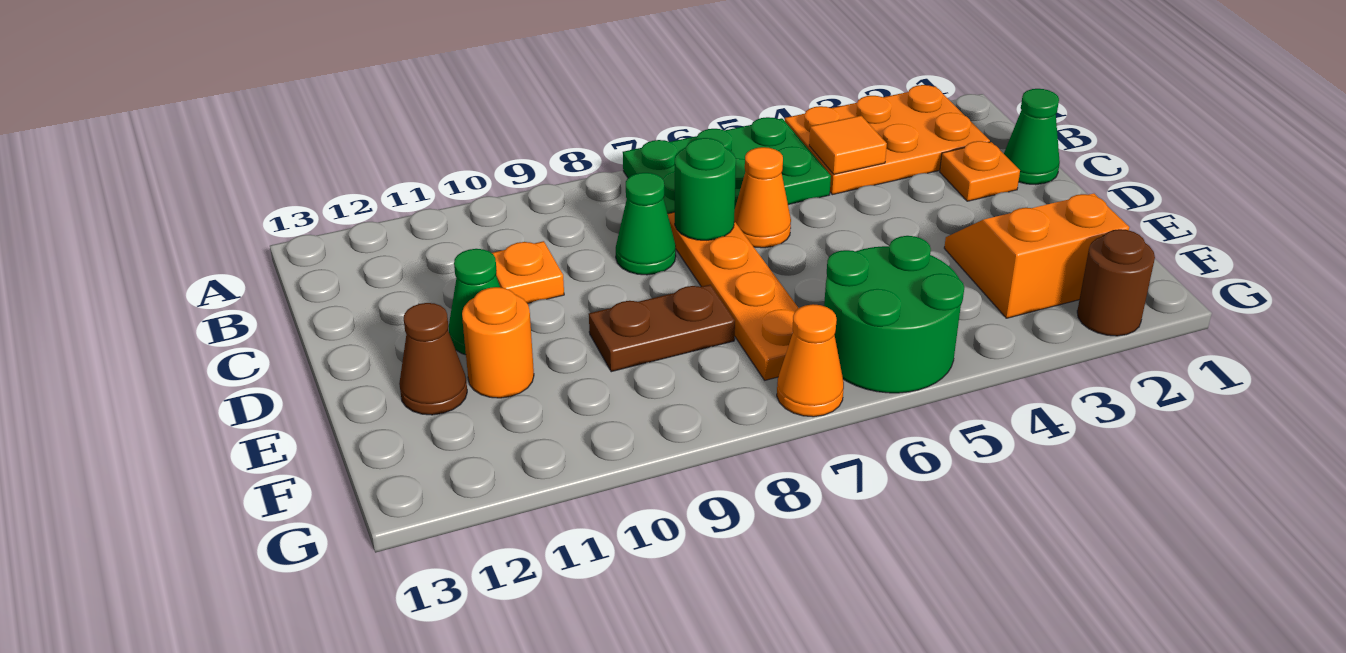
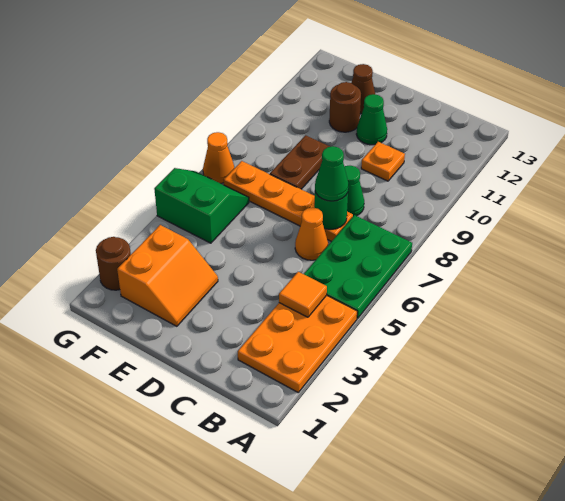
green 1x1 cone [1004,89,1060,185] -> green 1x1 cone moved to [315,146,349,201]
orange 1x1 plate [940,141,1020,201] -> none
orange 1x1 round brick [462,287,534,398] -> brown 1x1 round brick [329,82,361,132]
green 2x2 round brick [824,236,964,393] -> green 2x2 slope [154,168,249,243]

